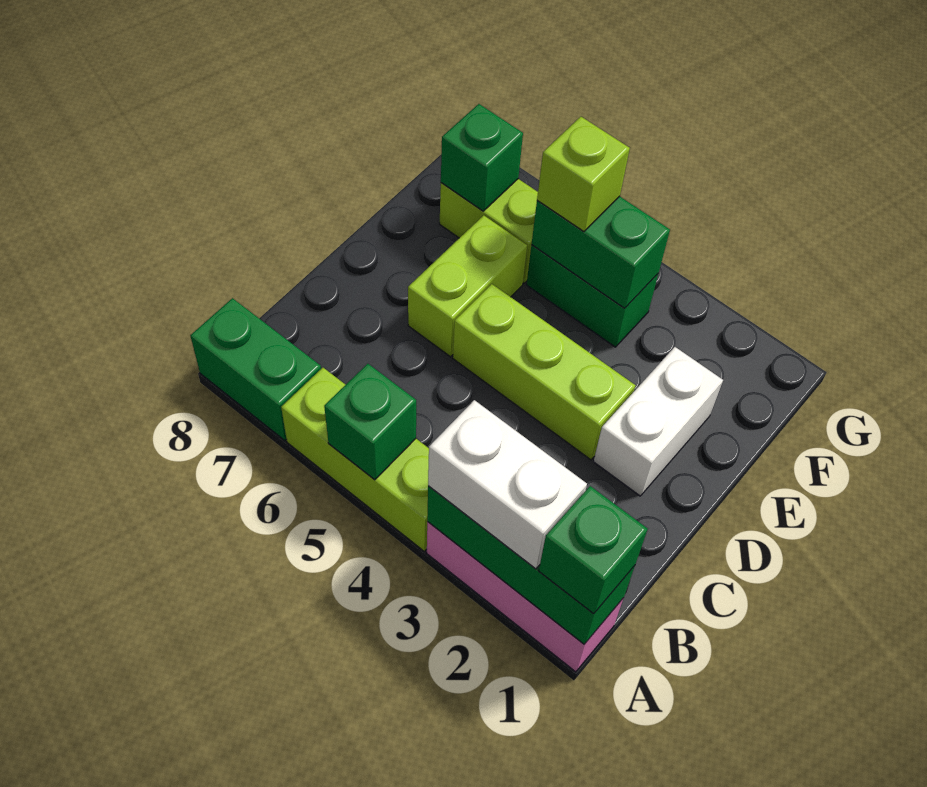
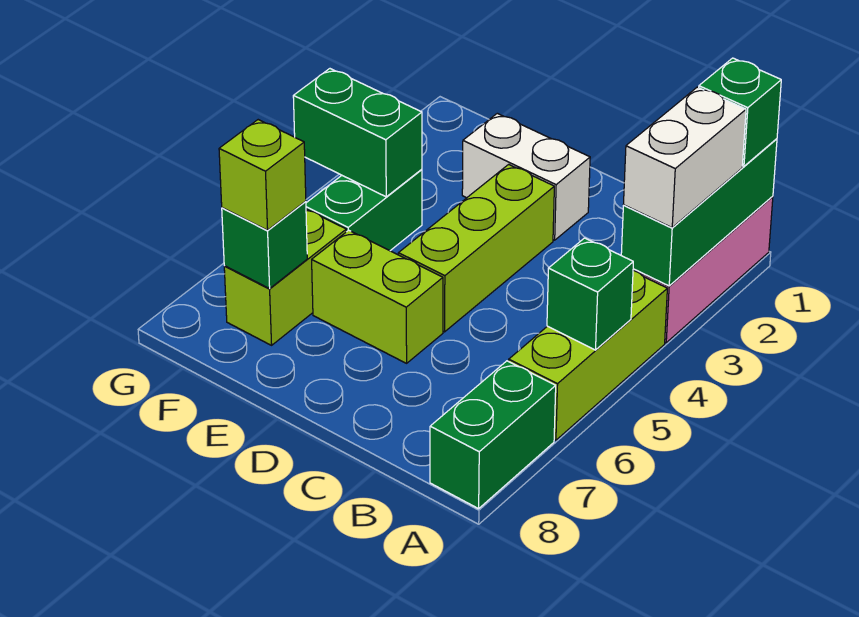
green 1x2 brick [532,196,670,308] -> green 1x2 brick turned to [293,69,422,197]
lime 1x1 brick [537,117,630,232] -> lime 1x1 brick moved to [219,120,306,230]

